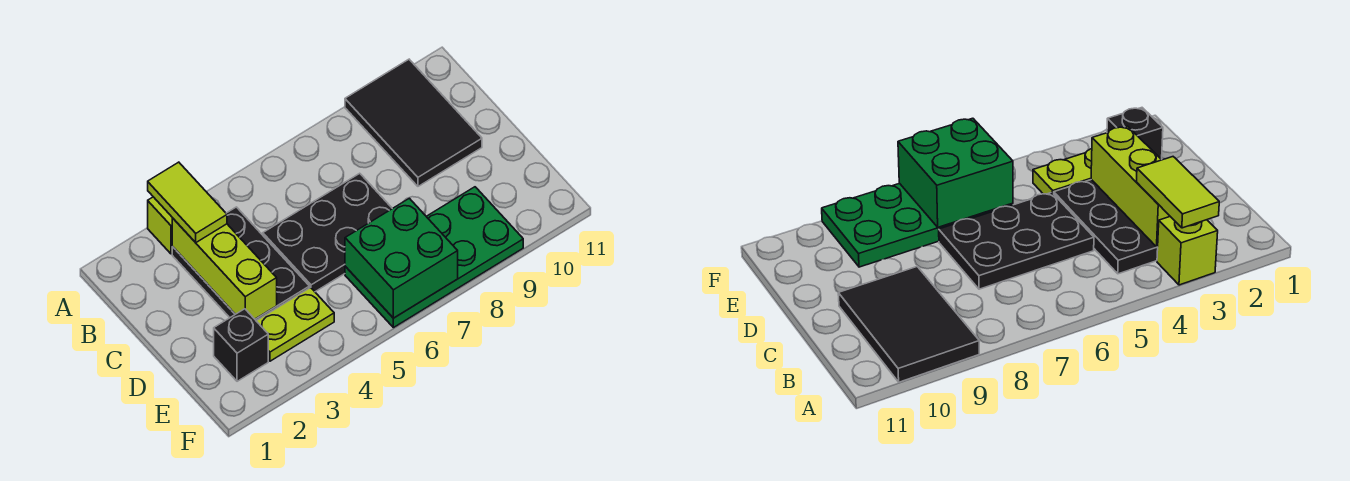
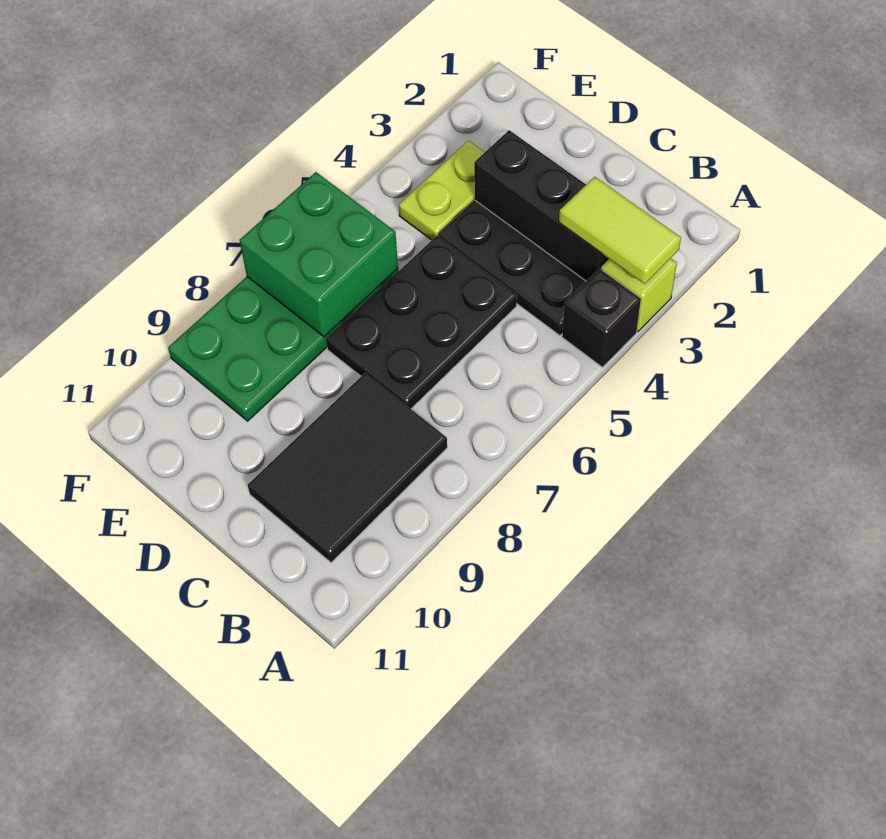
black 2x3 tile [345,59,482,186] -> black 2x3 tile turned to [248,373,447,563]
lime 1x3 brick [172,218,277,319] -> black 1x3 brick [474,130,609,281]
black 1x1 brick [214,309,268,381] -> black 1x1 brick moved to [562,269,641,367]

